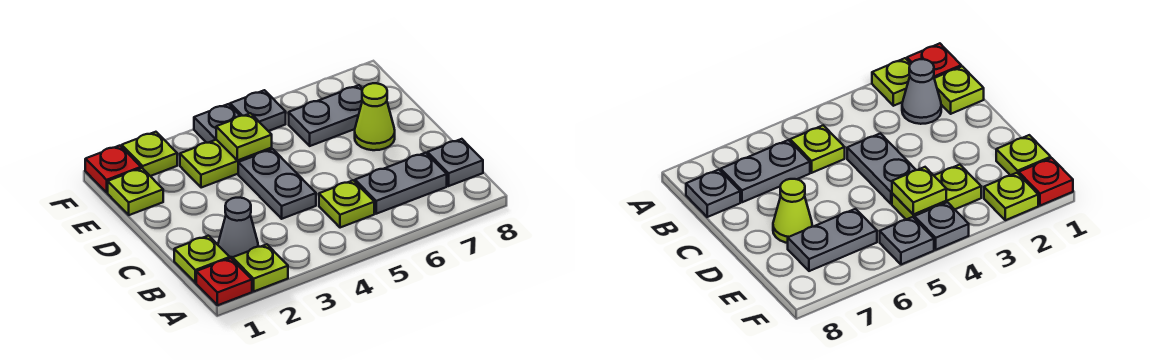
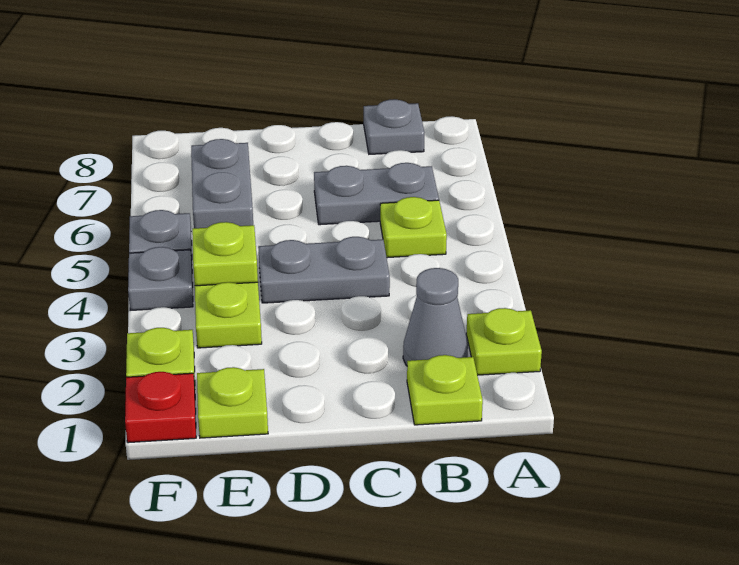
red 1x1 plate [196,258,252,305] -> none
grey 1x2 plate [355,153,447,214] -> grey 1x2 plate turned to [314,163,439,225]
lime 1x1 cone [355,83,395,150] -> none

